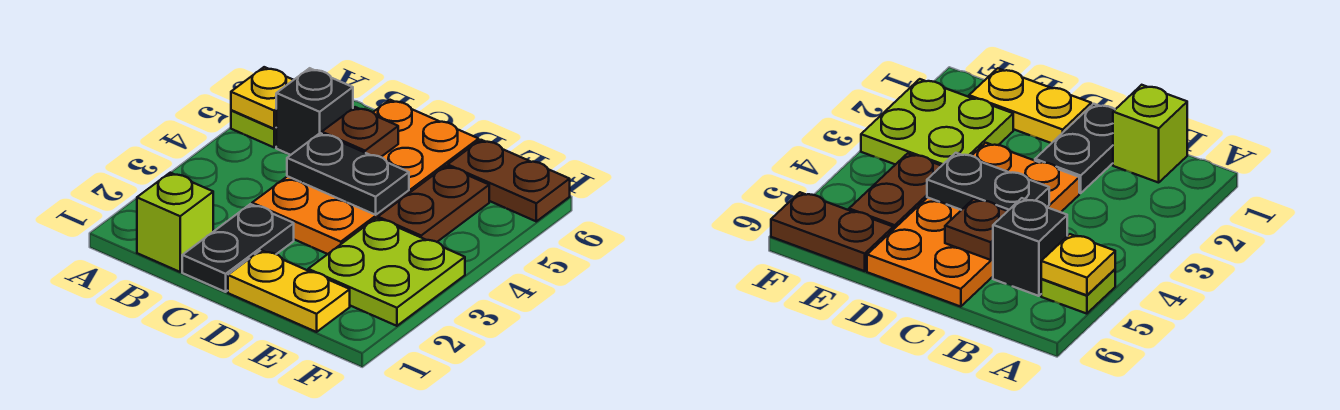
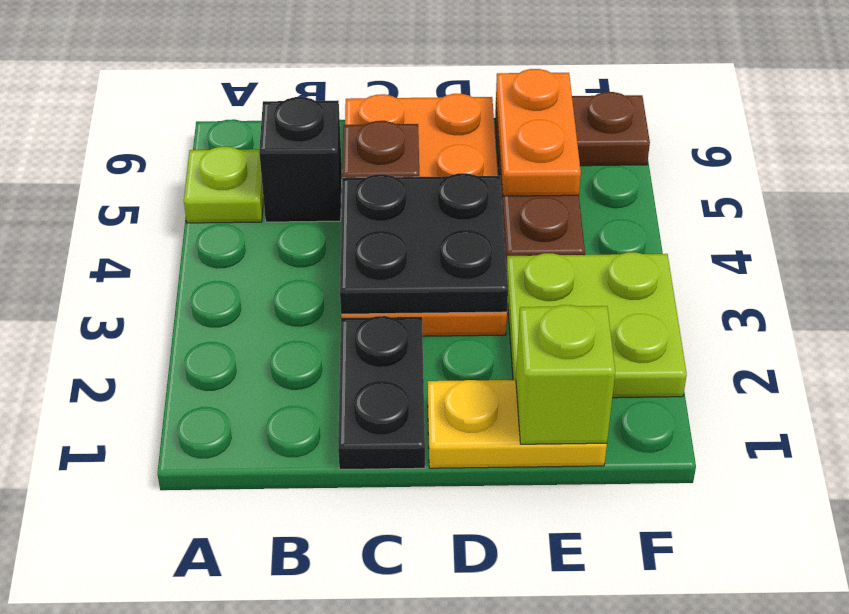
yellow 1x1 plate [231,67,293,129] -> none
lime 1x1 brick [137,173,213,272] -> lime 1x1 brick moved to [516,305,615,444]
black 1x2 plate [287,133,409,215] -> black 2x2 plate [340,173,508,314]
none -> orange 1x2 plate [496,69,581,196]

